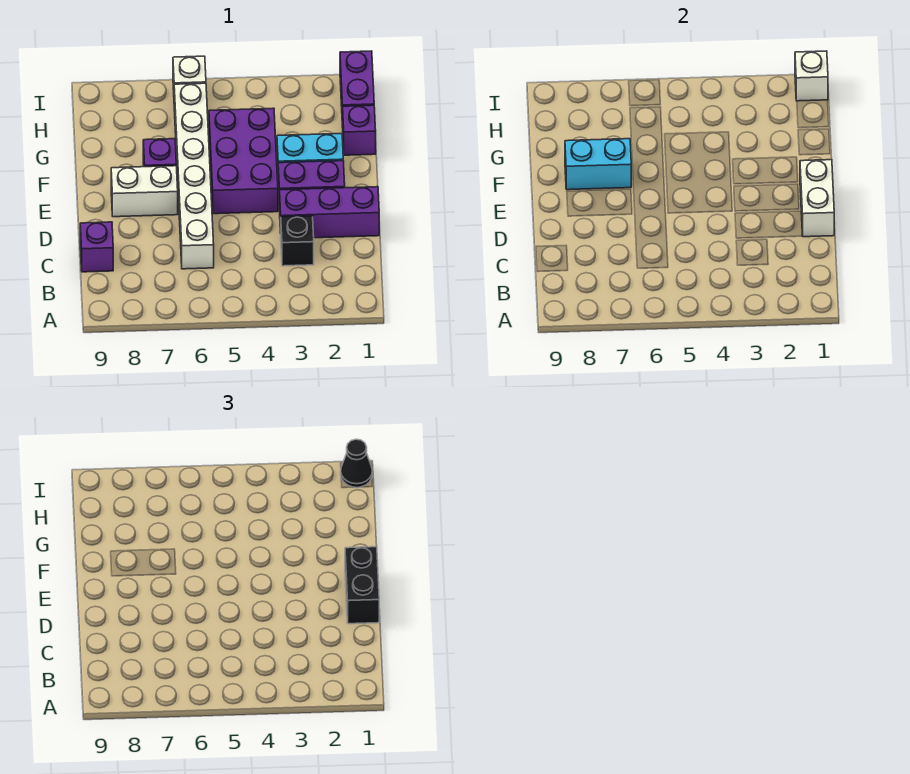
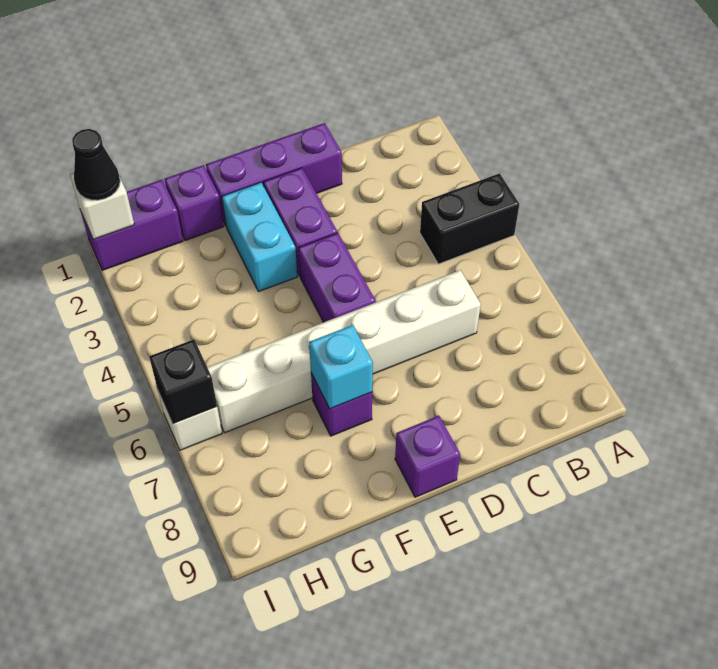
black 1x1 brick [281,216,314,266] -> black 1x1 brick moved to [149,339,217,423]
purple 1x1 brick [80,222,113,272] -> purple 1x1 brick moved to [395,416,460,497]
purple 1x3 brick [280,187,379,238] -> purple 1x3 brick turned to [206,123,342,226]
white 1x2 brick [800,160,834,237] -> none
black 1x2 brick [345,547,379,624] -> black 1x2 brick moved to [420,173,519,264]
purple 2x3 brick [209,108,278,214] -> purple 1x2 brick [298,233,376,322]
white 1x2 brick [111,166,178,217] -> none
cyan 1x2 brick [565,139,631,190] -> cyan 1x1 brick [309,325,373,409]

